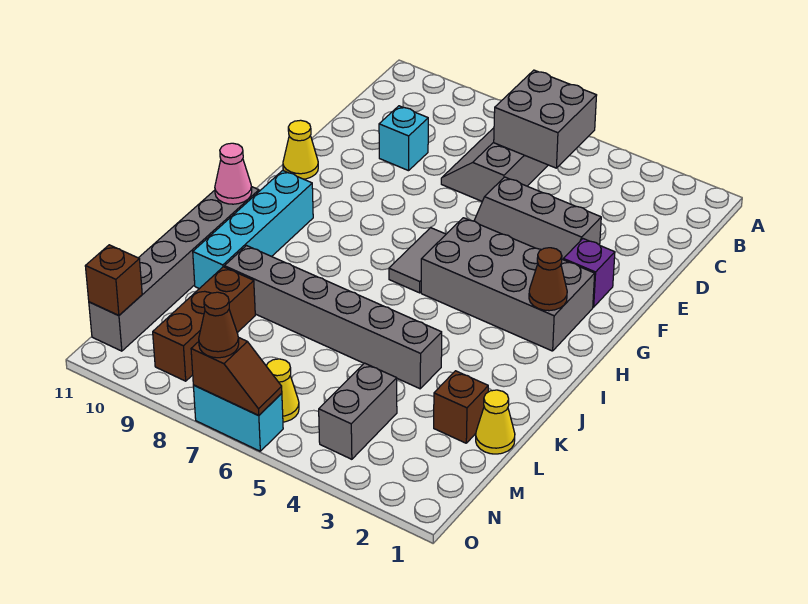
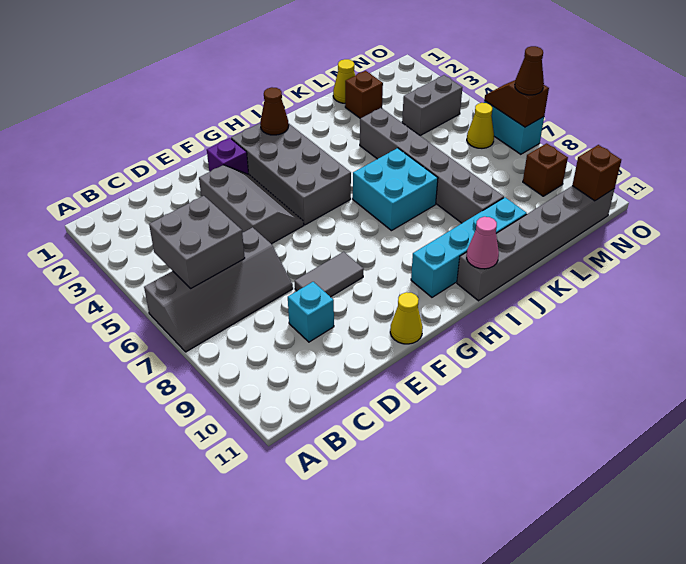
grey 1x2 tile [389,228,446,293] -> grey 1x2 tile moved to [295,252,364,297]
none -> cyan 2x2 brick [353,148,438,231]
brown 1x3 brick [153,267,255,381] -> brown 1x1 brick [523,143,568,196]

